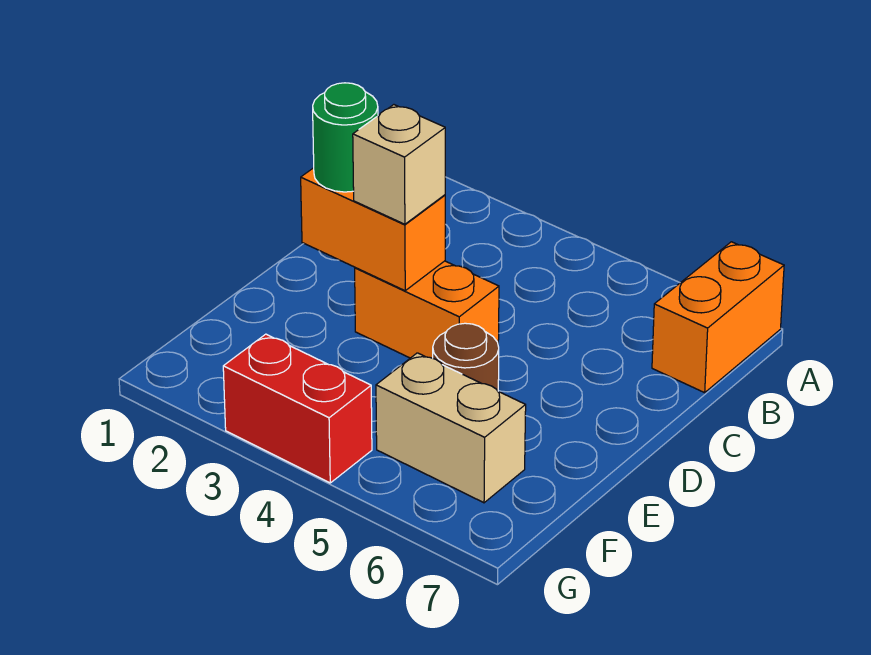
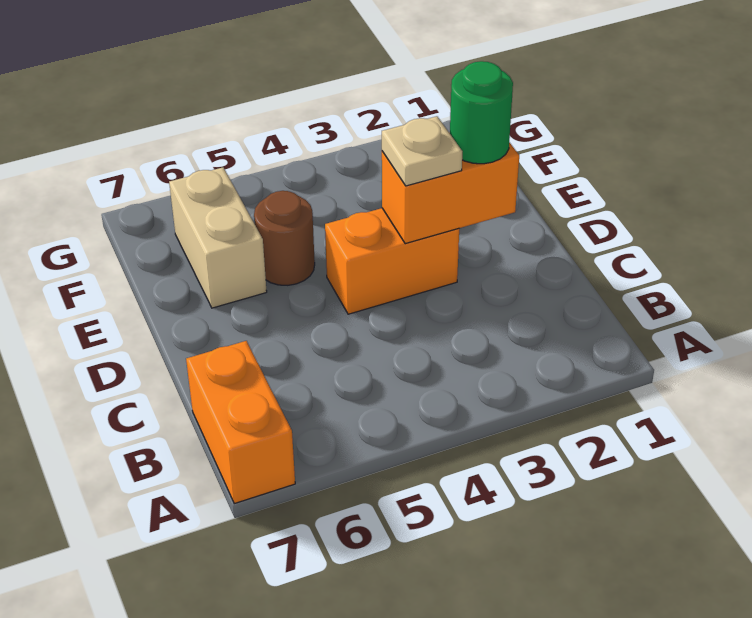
tan 1x1 brick [353,105,445,224] -> tan 1x1 plate [382,116,462,186]
tan 1x2 brick [376,353,526,503] -> tan 1x2 brick turned to [169,167,267,308]
red 1x2 brick [223,334,372,483] -> none

